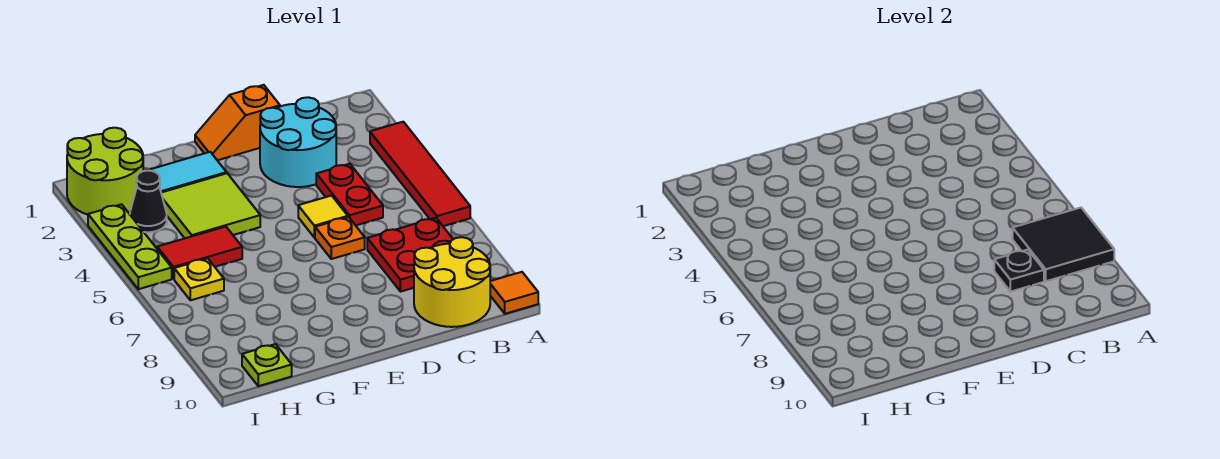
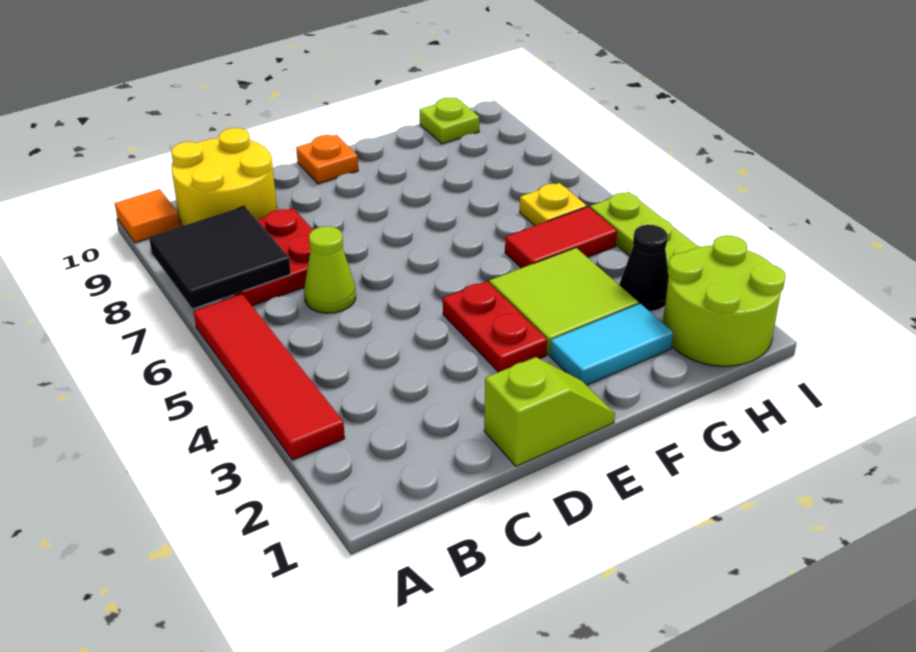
cyan 2x2 round brick [260,97,336,187] -> none
red 1x2 plate [316,164,383,226] -> red 1x2 plate moved to [443,281,547,372]
none -> lime 1x1 cone [304,226,356,313]
black 1x1 plate [994,250,1044,292] -> none
orange 1x2 slope [195,85,280,160] -> lime 1x2 slope [484,357,615,466]
yellow 1x1 tile [298,196,348,238] -> none
orange 1x1 plate [315,217,365,259] -> orange 1x1 plate moved to [296,135,358,184]

